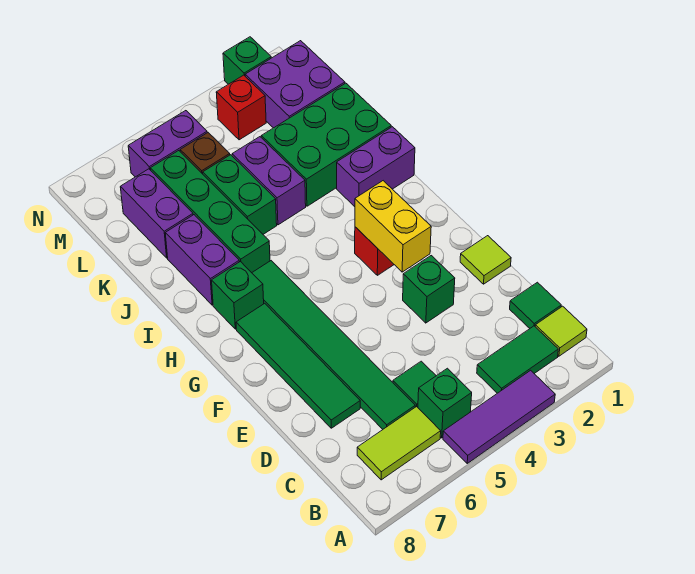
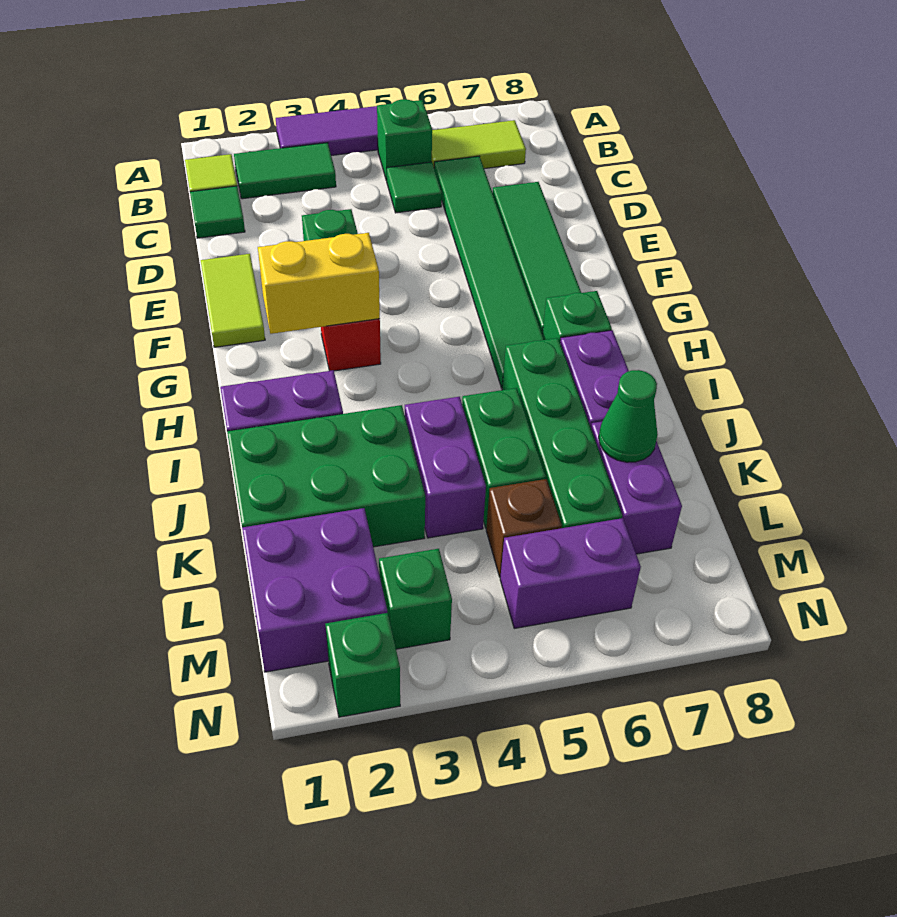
lime 1x1 tile [460,236,511,284] -> lime 1x2 tile [201,254,265,347]
yellow 1x2 brick [355,181,431,272] -> yellow 1x2 brick turned to [258,233,380,334]
none -> green 1x1 cone [599,370,658,462]
red 1x1 brick [216,75,266,140] -> green 1x1 brick [379,549,452,649]

